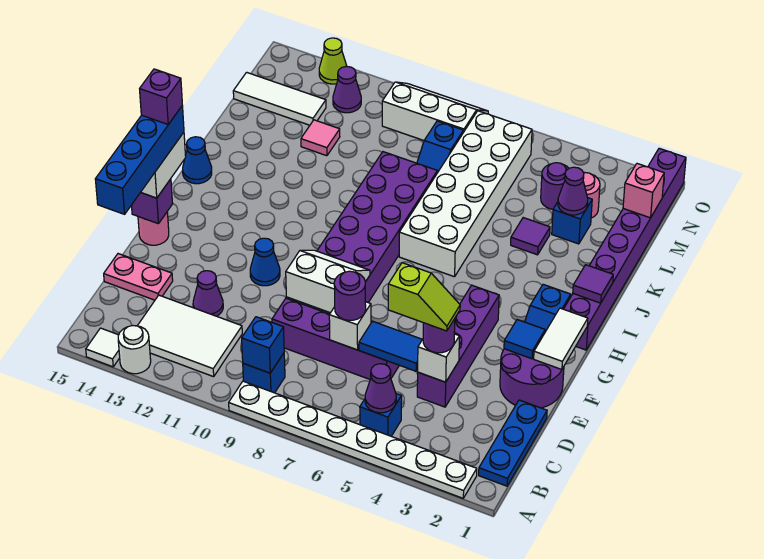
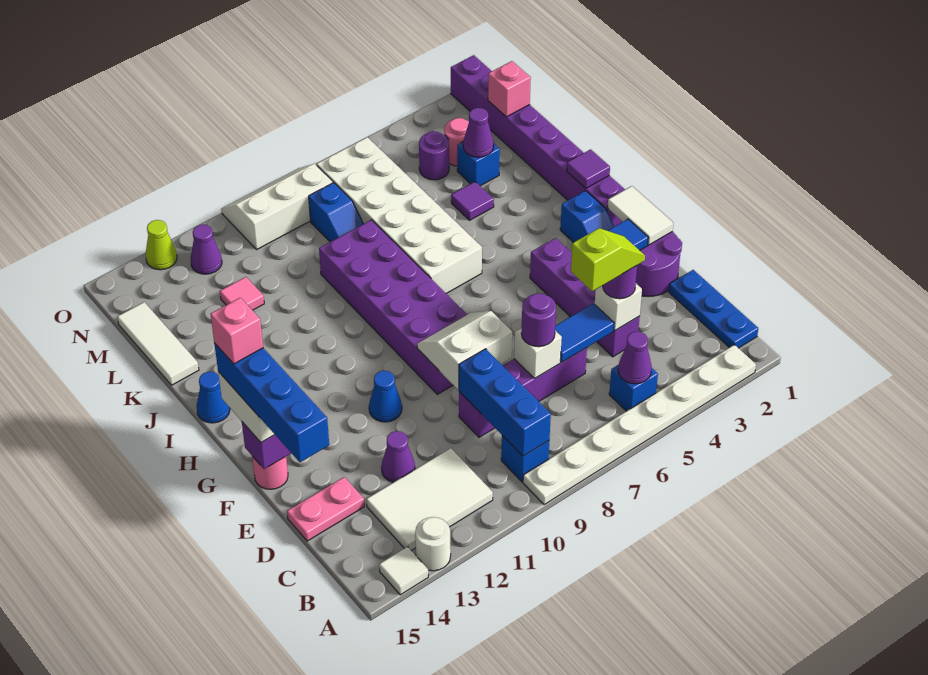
blue 1x1 brick [242,317,284,373] -> blue 1x3 brick [459,349,551,456]
purple 1x1 brick [140,69,182,124] -> pink 1x1 brick [211,298,263,364]
white 1x3 tile [233,72,326,125] -> white 1x3 tile turned to [117,302,199,385]

